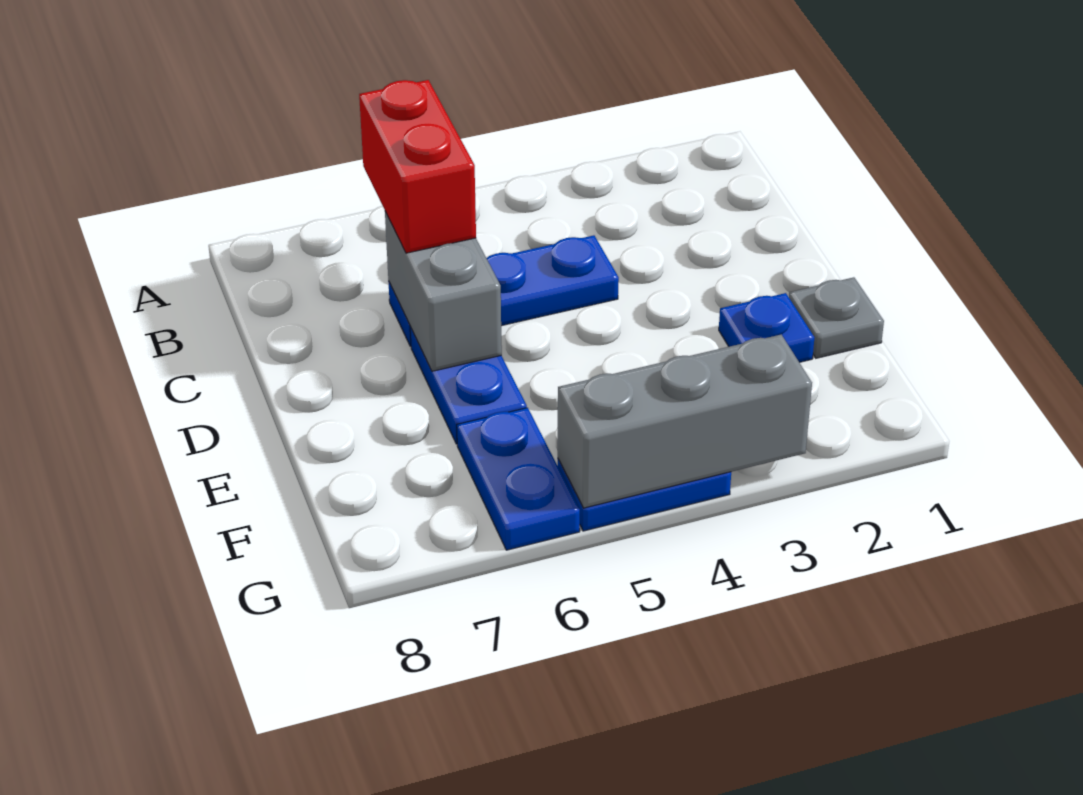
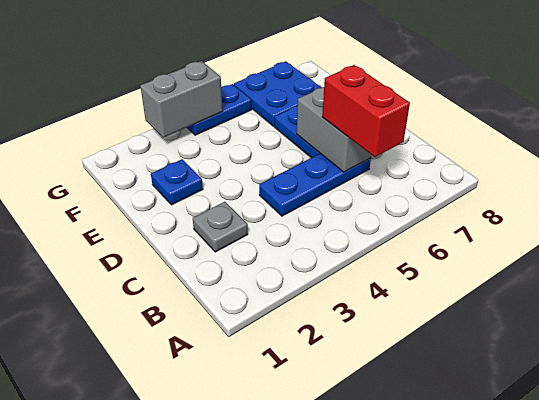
grey 1x1 plate [789,277,884,358] -> grey 1x1 plate moved to [193,202,248,252]
blue 1x2 plate [457,408,580,550] -> blue 2x2 plate [234,61,321,126]
grey 1x3 brick [558,334,812,508] -> grey 1x2 brick [140,61,223,138]

